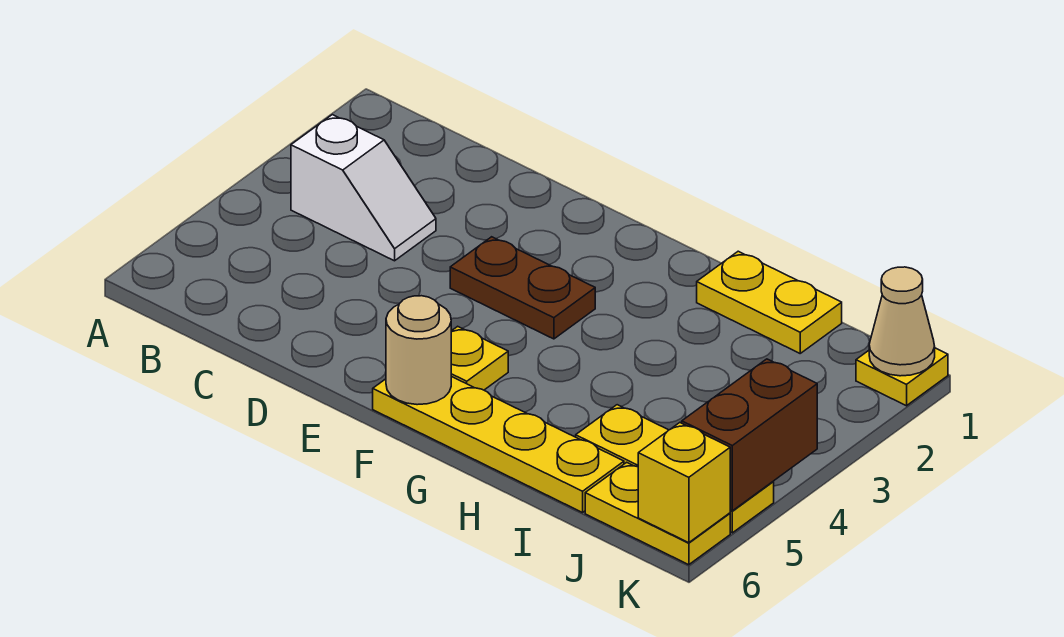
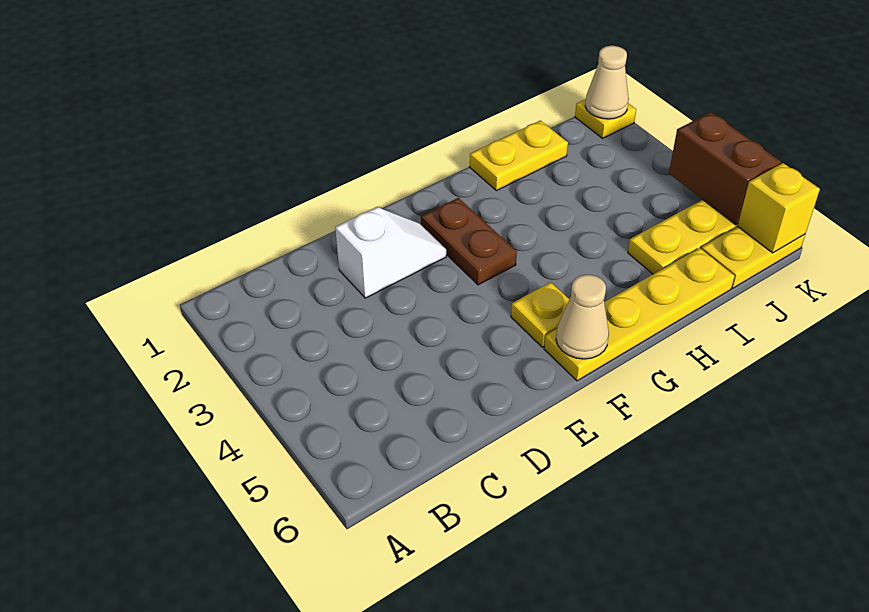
white 1x2 slope [291,115,436,261] -> white 1x2 slope moved to [335,207,446,298]
brown 1x2 plate [450,237,595,339] -> brown 1x2 plate turned to [421,198,517,285]
tan 1x1 round brick [386,296,451,405] -> tan 1x1 cone [556,275,609,359]

